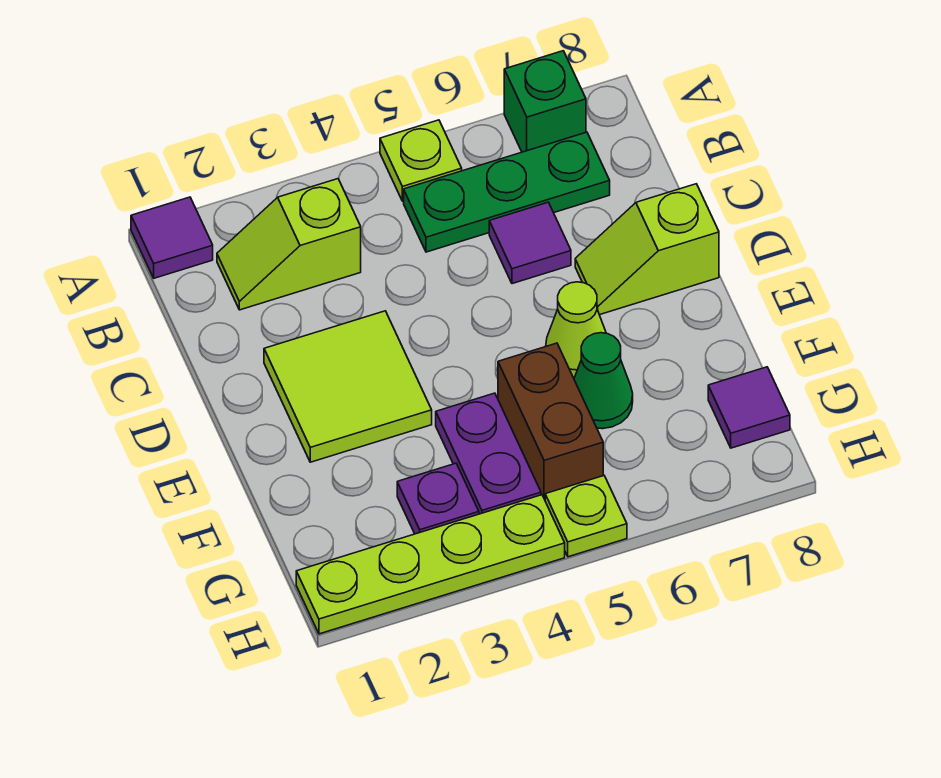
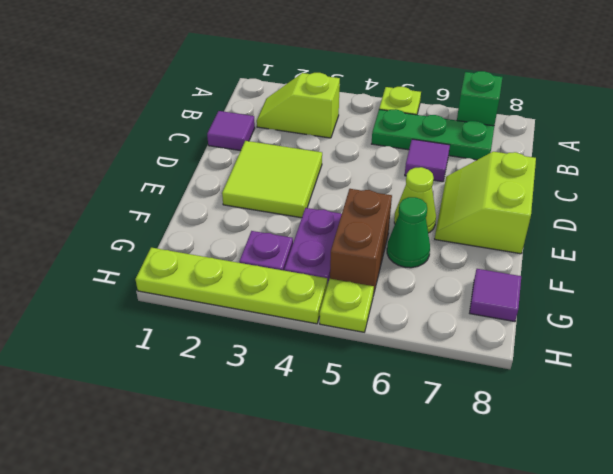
purple 1x1 tile [131,197,213,278] -> purple 1x1 tile moved to [207,111,255,151]
lime 1x2 slope [575,184,719,315] -> lime 2x2 slope [435,152,536,254]

